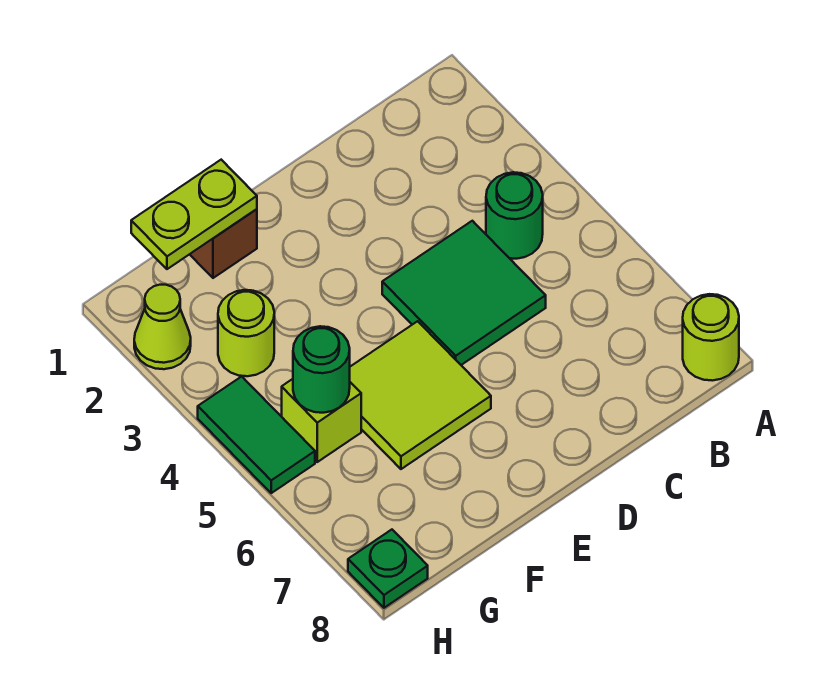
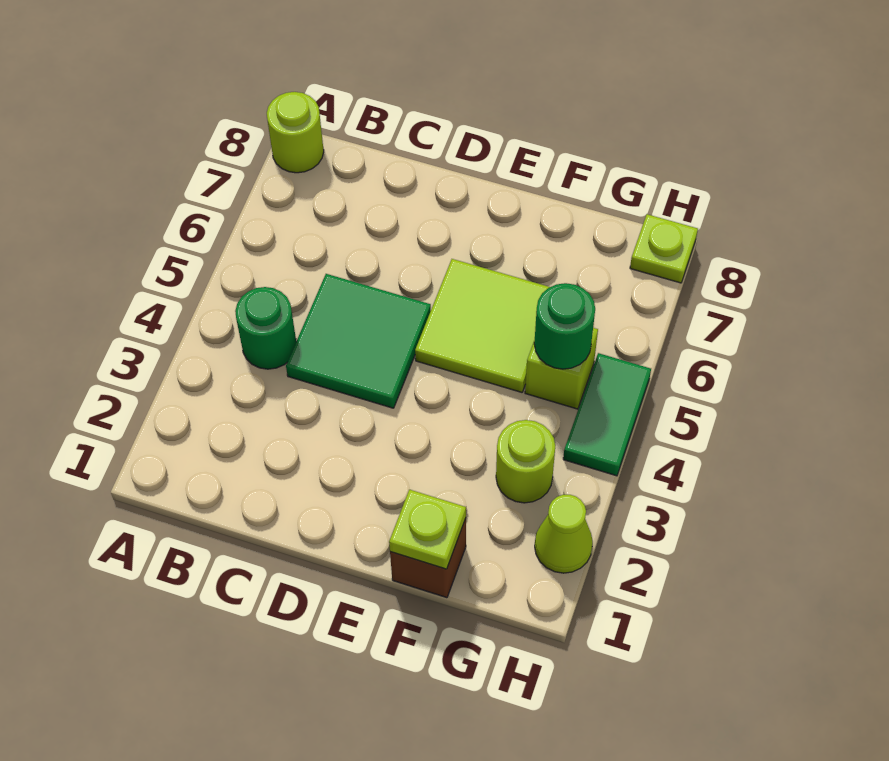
lime 1x2 plate [131,160,257,269] -> lime 1x1 plate [389,490,466,569]
green 1x1 plate [348,530,428,608] -> lime 1x1 plate [630,214,698,283]

